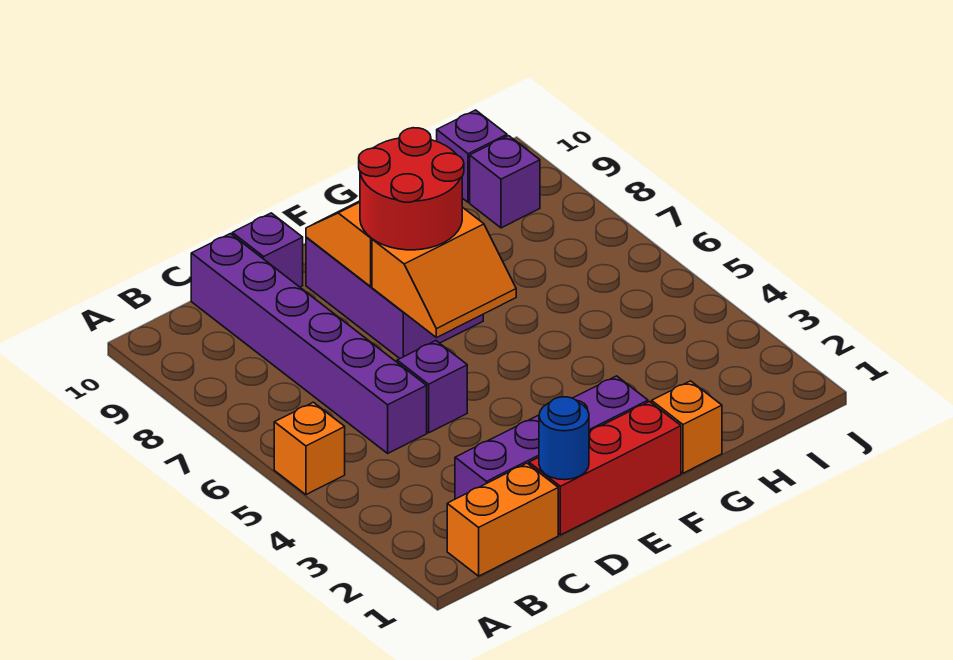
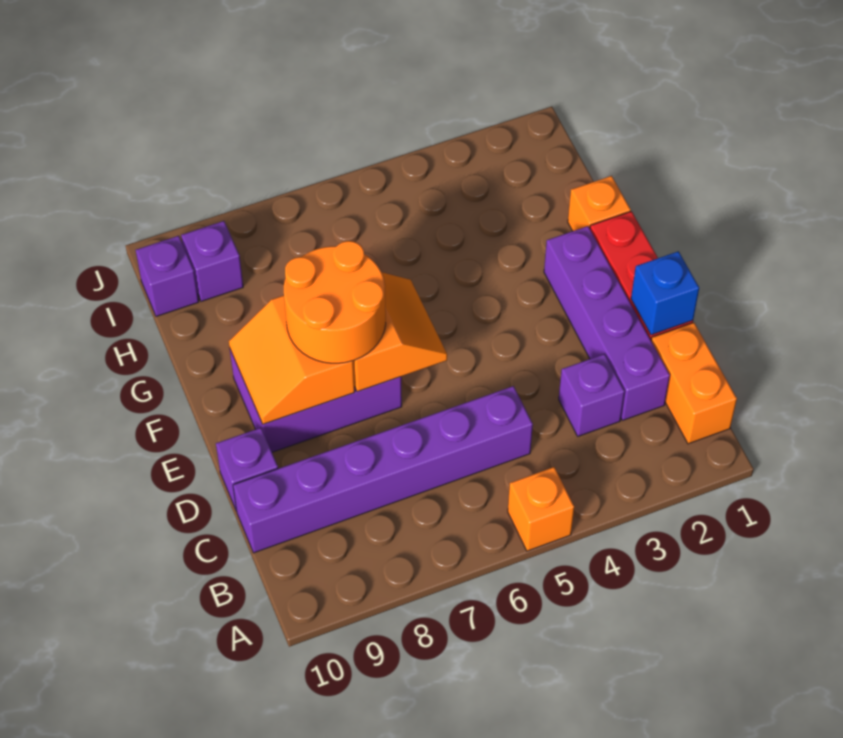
blue 1x1 round brick [539,397,589,480] -> blue 1x1 brick [631,251,699,335]
purple 1x1 brick [397,341,467,433] -> purple 1x1 brick moved to [559,354,625,436]
red 2x2 round brick [359,128,464,250] -> orange 2x2 round brick [284,241,386,363]

